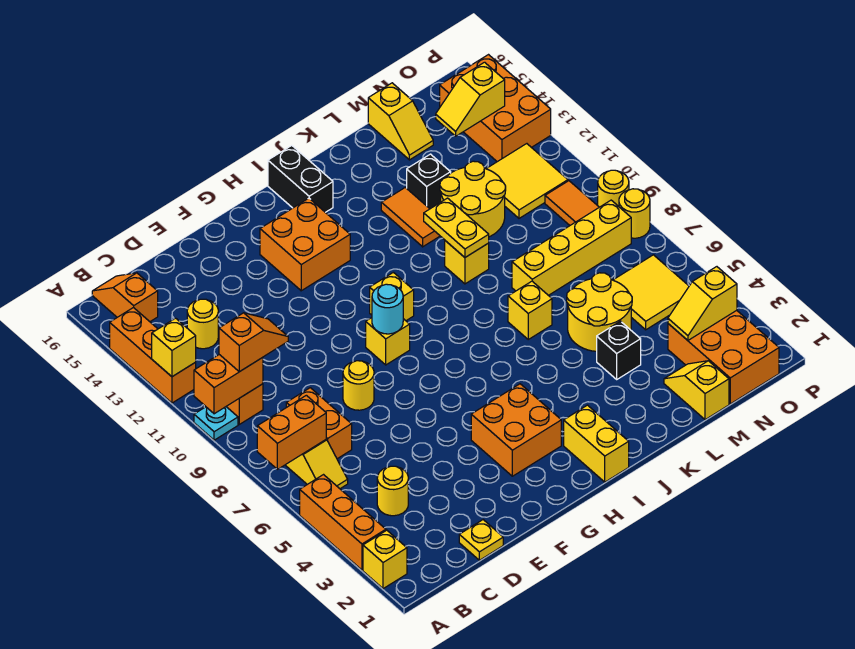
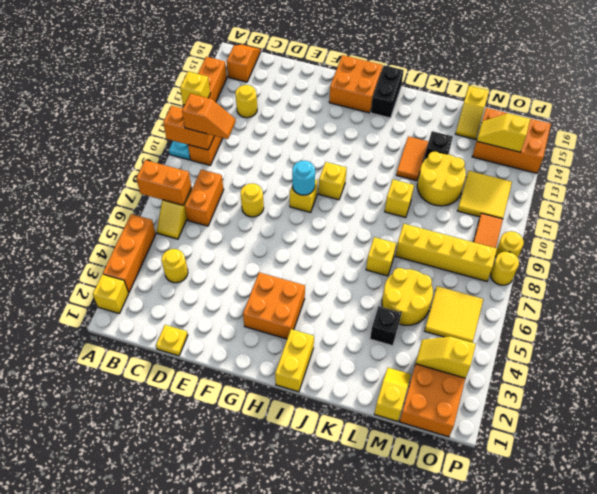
orange 2x2 brick [260,198,350,291] -> orange 2x2 brick moved to [329,55,383,113]
yellow 1x2 plate [424,198,489,257] -> none
orange 2x3 brick [440,55,551,162] -> orange 2x3 brick turned to [472,108,551,173]

